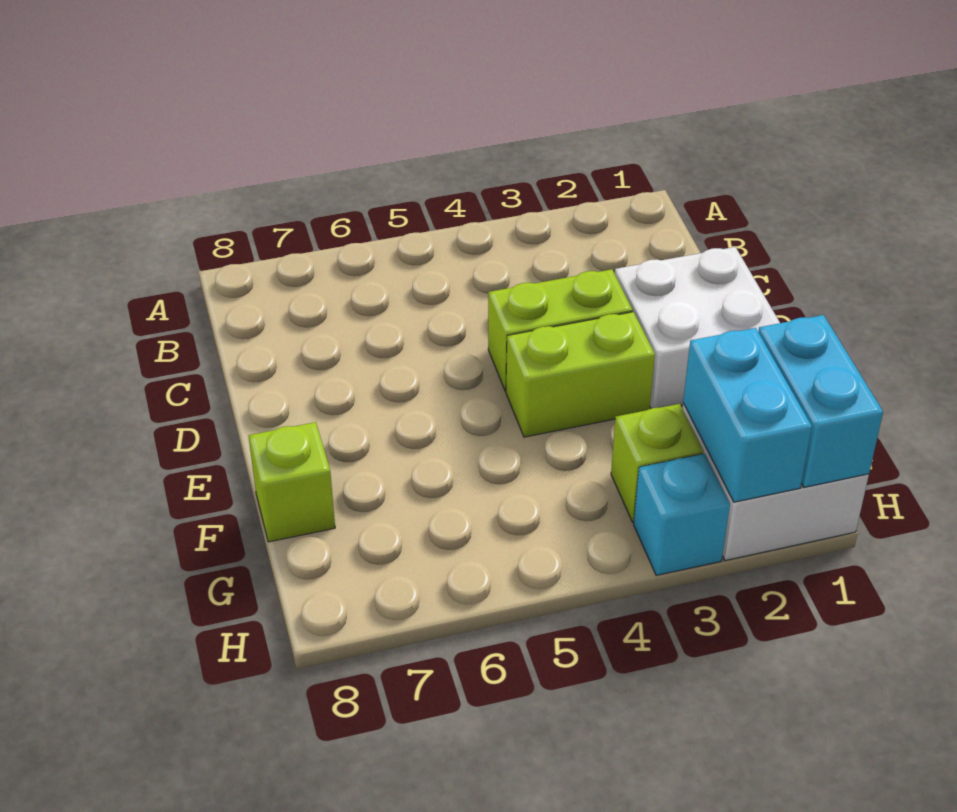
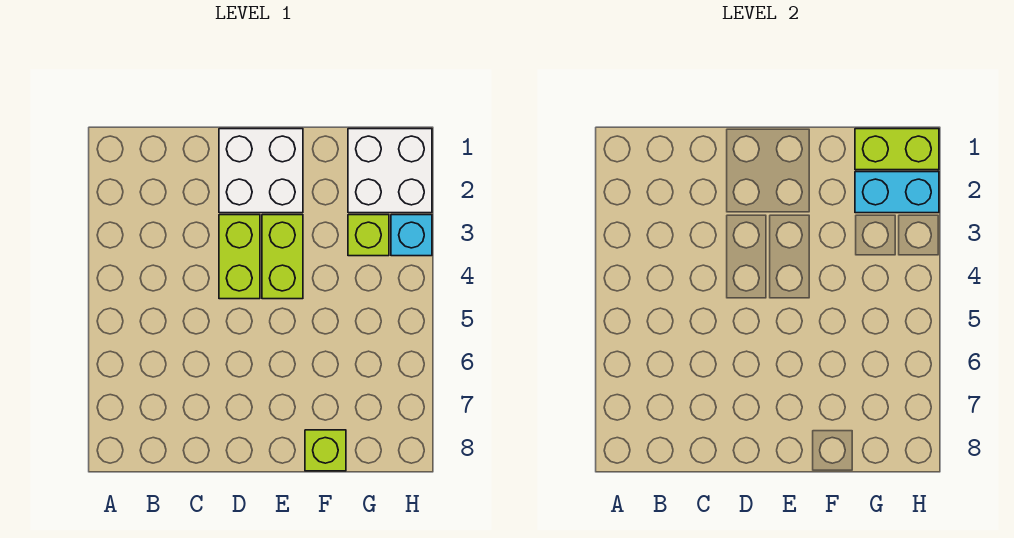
cyan 1x2 brick [759,315,883,487] -> lime 1x2 brick [855,129,939,170]

